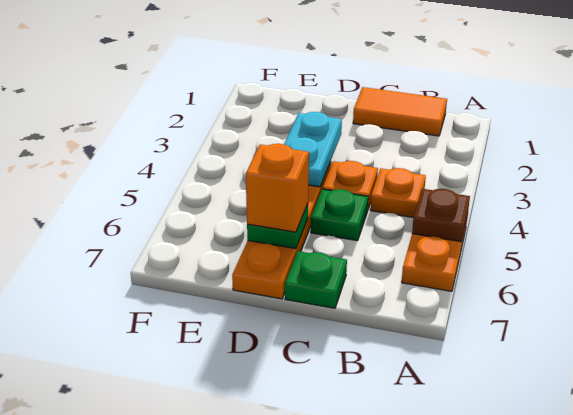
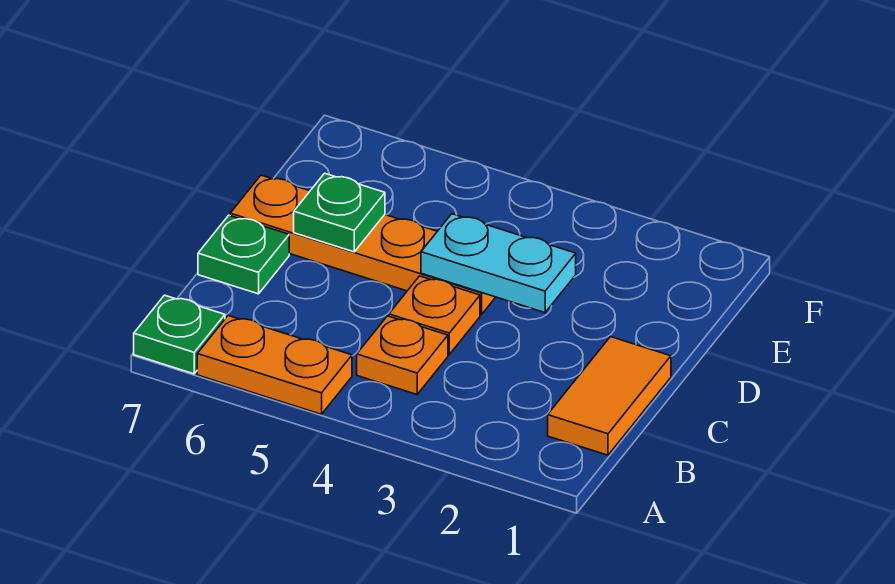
brown 1x1 plate [412,189,470,242] -> none
green 1x1 plate [311,189,368,241] -> green 1x1 plate moved to [134,295,225,374]
orange 1x1 brick [246,144,309,232] -> none

